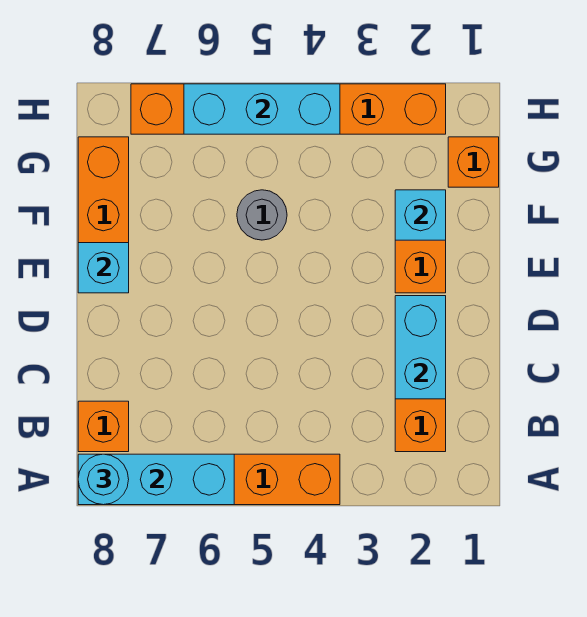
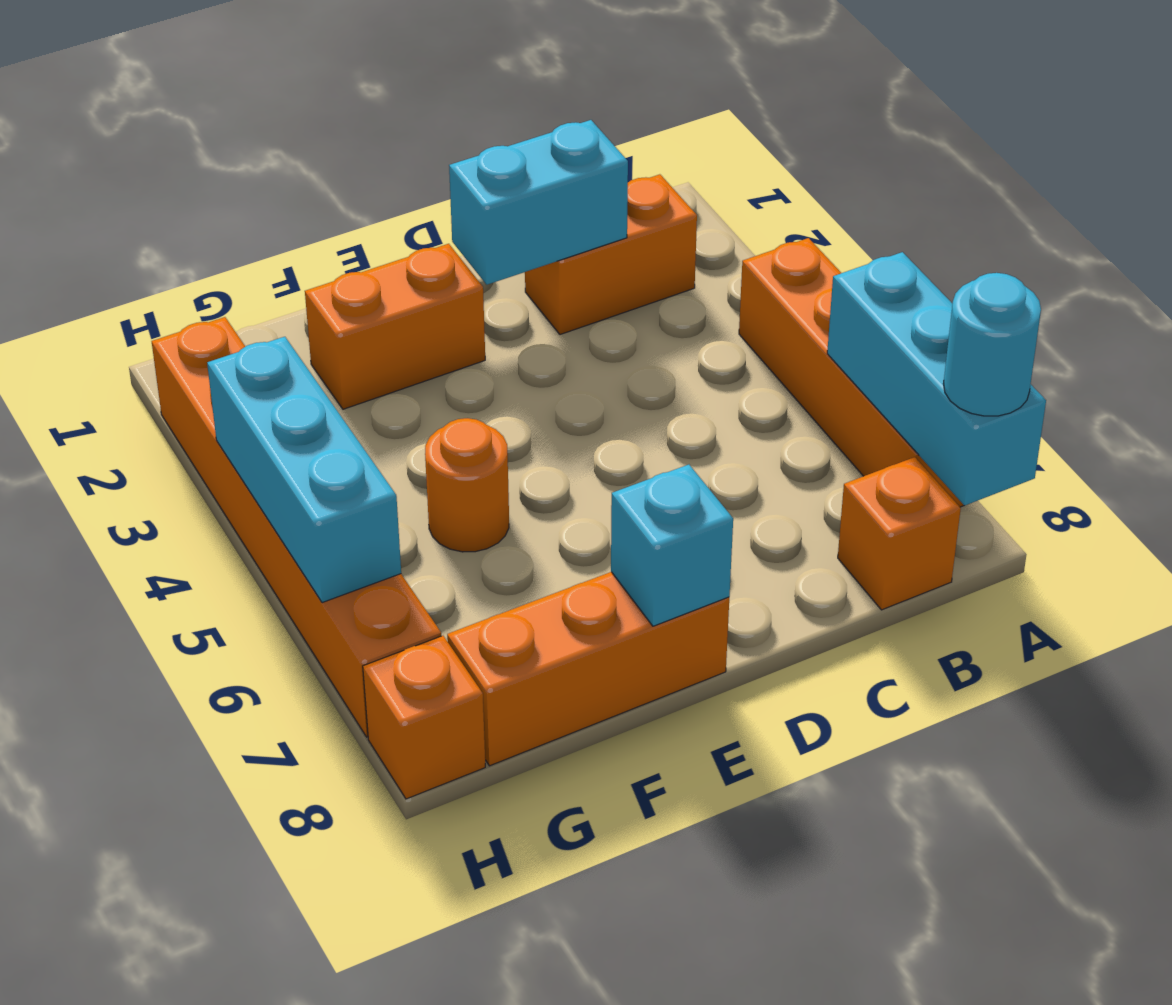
cyan 1x1 brick [395,190,446,240] -> none
grey 1x1 round brick [237,190,287,240] -> orange 1x1 round brick [425,418,509,552]
orange 1x1 brick [448,137,499,187] -> orange 1x1 brick moved to [363,636,485,799]

